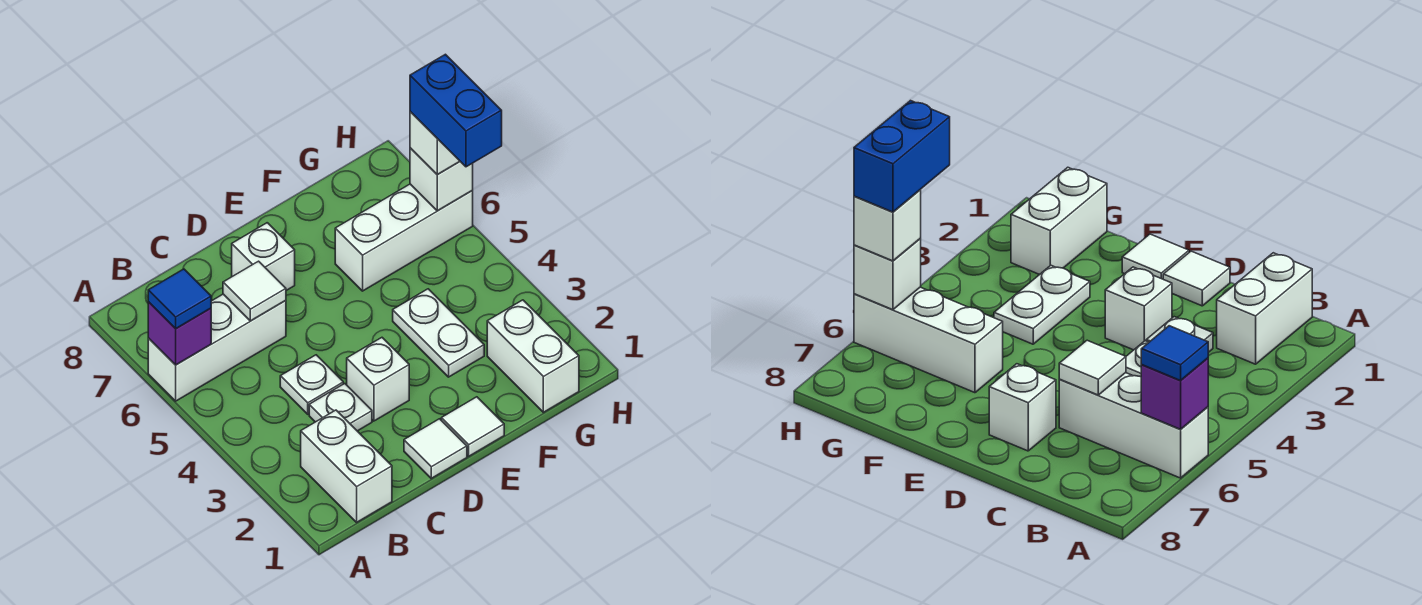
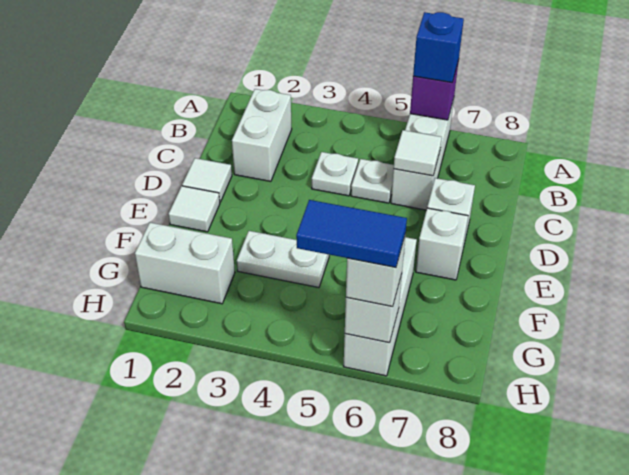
blue 1x1 tile [148,269,211,329] -> blue 1x1 brick [413,12,464,83]
white 1x2 brick [301,410,392,522] -> white 1x2 brick turned to [232,89,292,181]
white 1x1 plate [309,384,372,431] -> white 1x1 plate moved to [351,159,394,203]
white 1x1 brick [347,338,409,421] -> white 1x1 brick moved to [416,208,468,280]
blue 1x2 brick [410,54,502,167] -> blue 1x2 tile [296,200,407,267]

